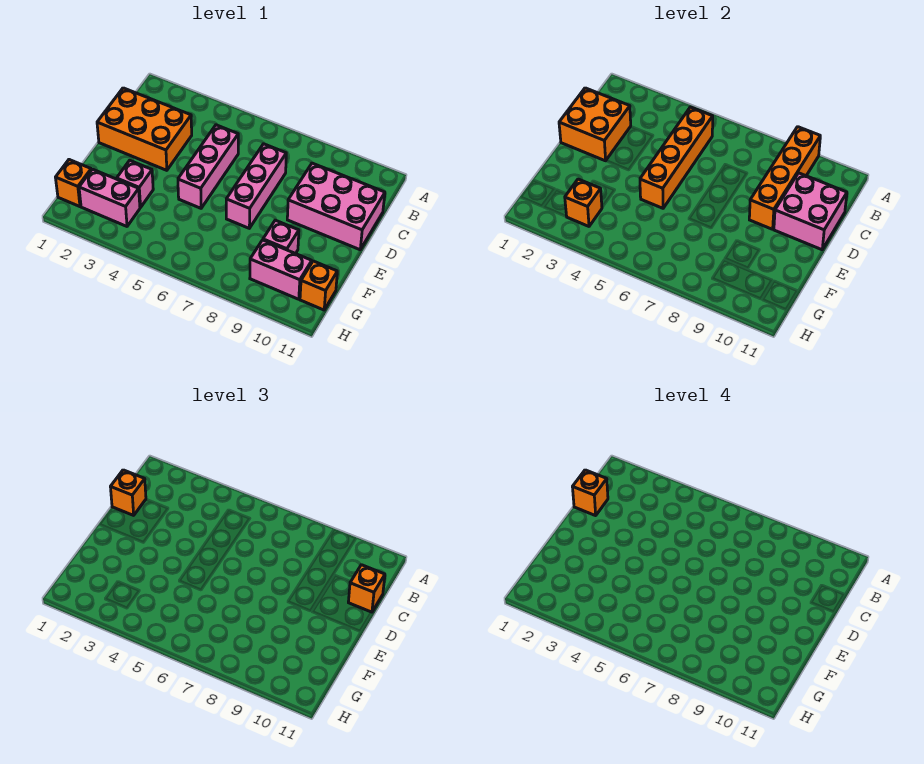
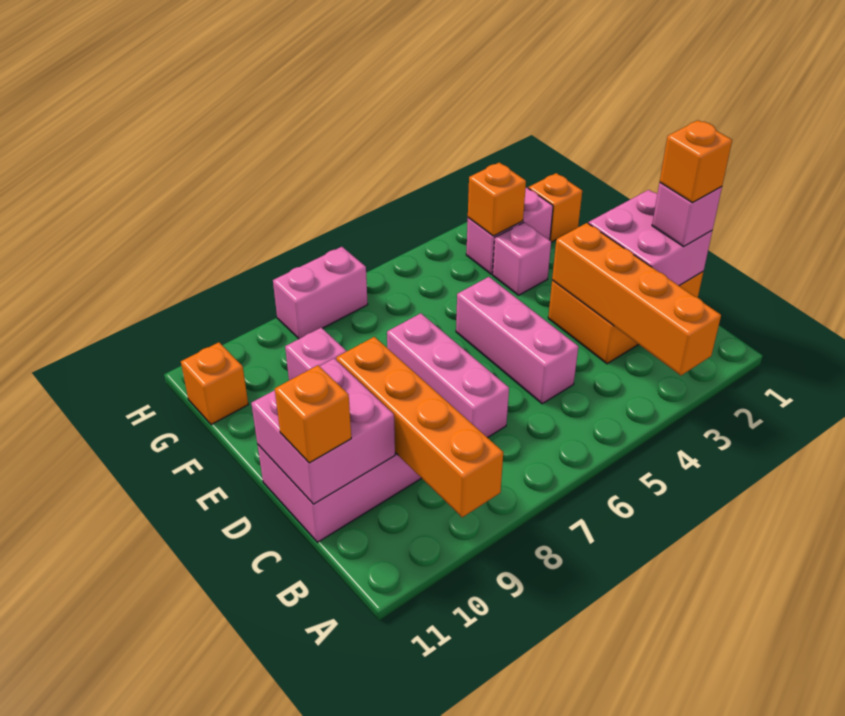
orange 1x4 brick [640,107,713,208] -> orange 1x4 brick moved to [552,223,721,375]
orange 2x2 brick [559,88,631,161] -> pink 2x2 brick [588,190,712,286]
orange 1x1 brick [111,470,146,515] -> pink 1x1 brick [652,183,722,246]
pink 1x2 brick [250,240,312,299] -> pink 1x2 brick moved to [273,247,368,339]

